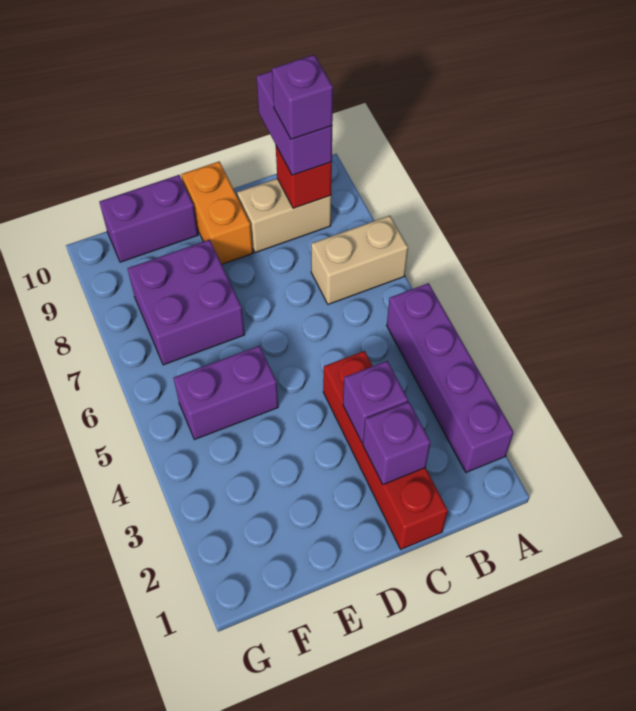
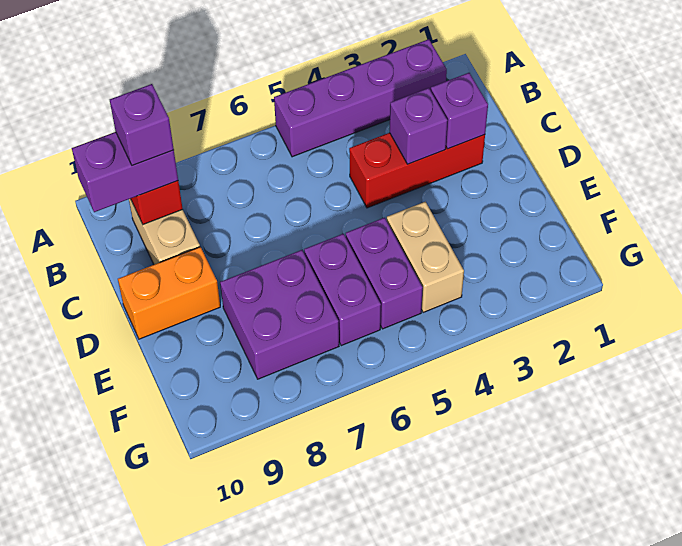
tan 1x2 brick [311,216,408,304] -> tan 1x2 brick moved to [387,202,464,313]
red 1x4 brick [323,351,448,549] -> red 1x3 brick [349,133,485,208]
purple 1x2 brick [99,175,198,262] -> purple 1x2 brick moved to [304,234,381,346]

